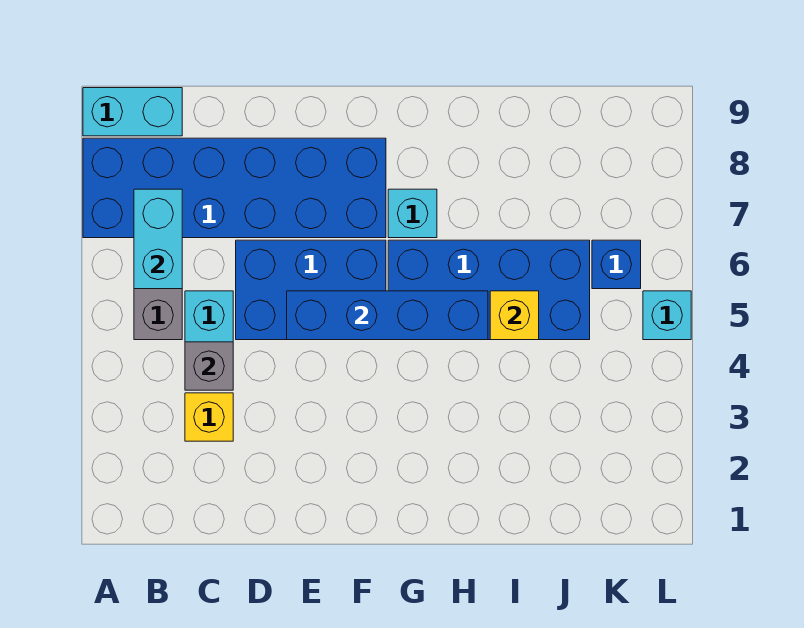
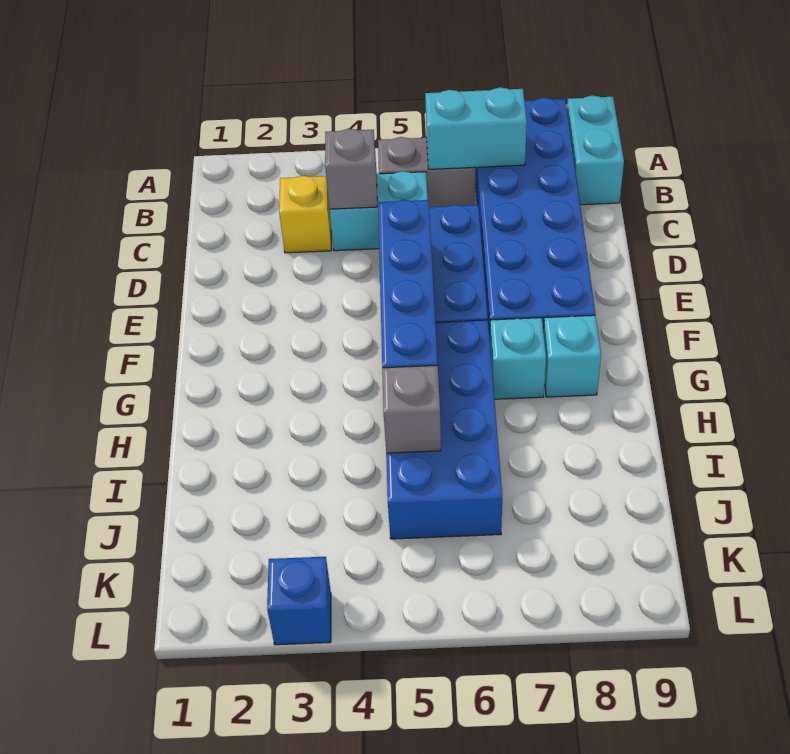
yellow 1x1 brick [490,291,539,340] -> grey 1x1 brick [382,365,441,453]
blue 1x1 brick [592,240,641,289] -> blue 1x1 brick moved to [267,557,331,645]
cyan 1x1 brick [643,291,691,340] -> cyan 1x1 brick moved to [543,315,601,397]

